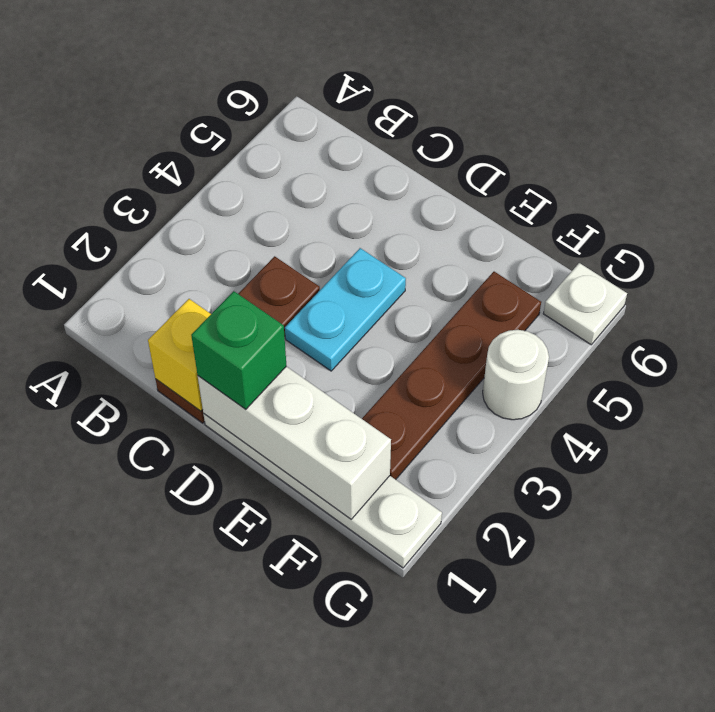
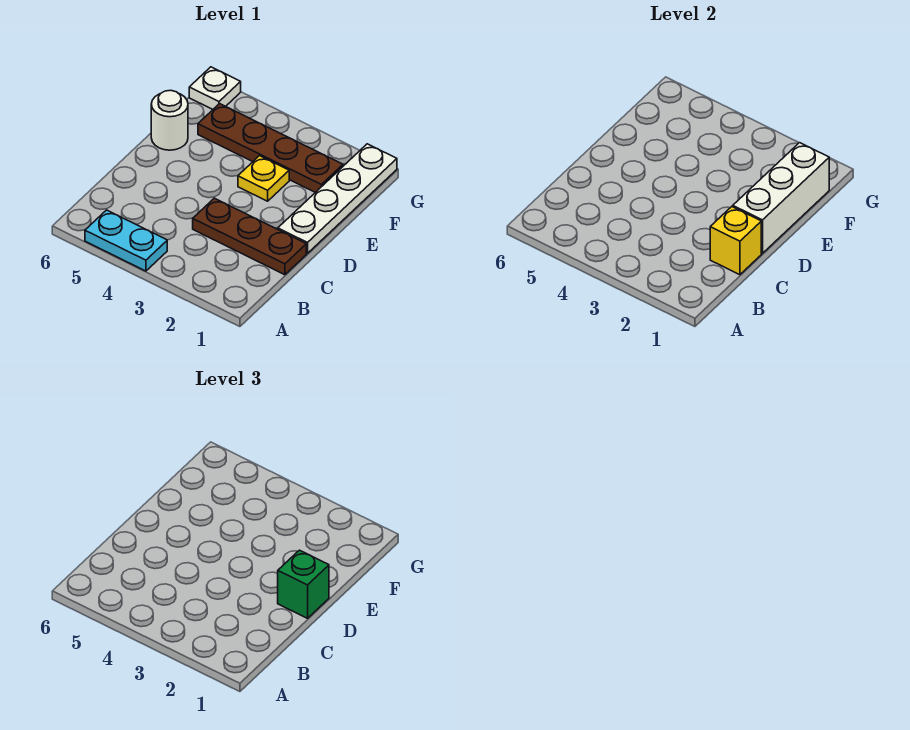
cyan 1x2 plate [285,248,406,371] -> cyan 1x2 plate moved to [85,210,167,271]
none -> yellow 1x1 plate [238,156,289,201]
white 1x1 round brick [483,330,549,420] -> white 1x1 round brick moved to [151,90,188,150]

